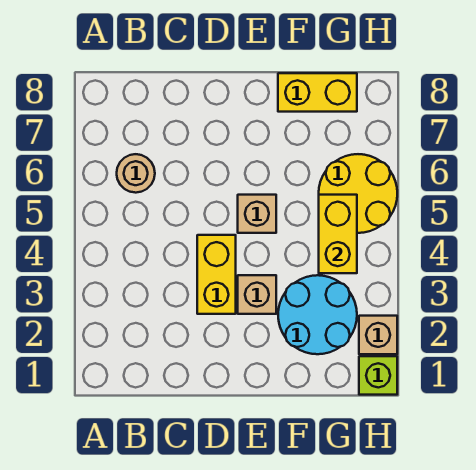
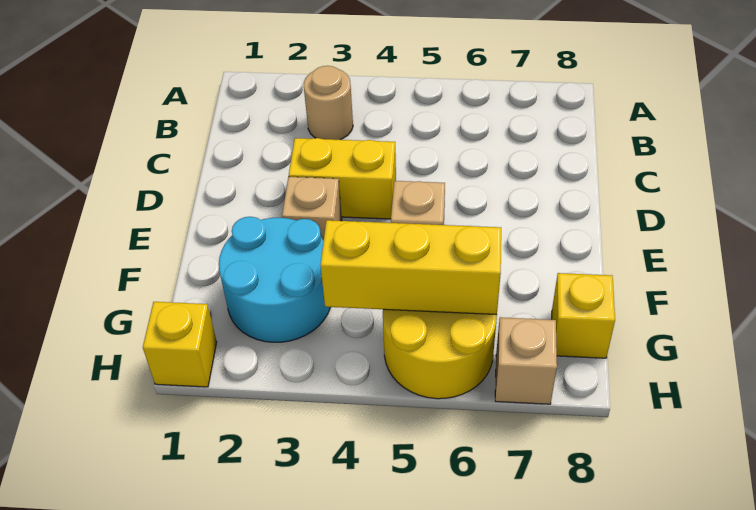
tan 1x1 round brick [117,154,155,193] -> tan 1x1 round brick moved to [304,66,353,140]
yellow 1x2 brick [278,73,357,112] -> yellow 1x1 brick [552,273,615,358]
yellow 1x2 brick [319,195,357,273] -> yellow 1x3 brick [320,220,501,315]
lime 1x1 brick [359,356,397,395] -> yellow 1x1 brick [143,302,217,387]
tan 1x1 brick [359,316,397,354] -> tan 1x1 brick moved to [495,317,557,404]

